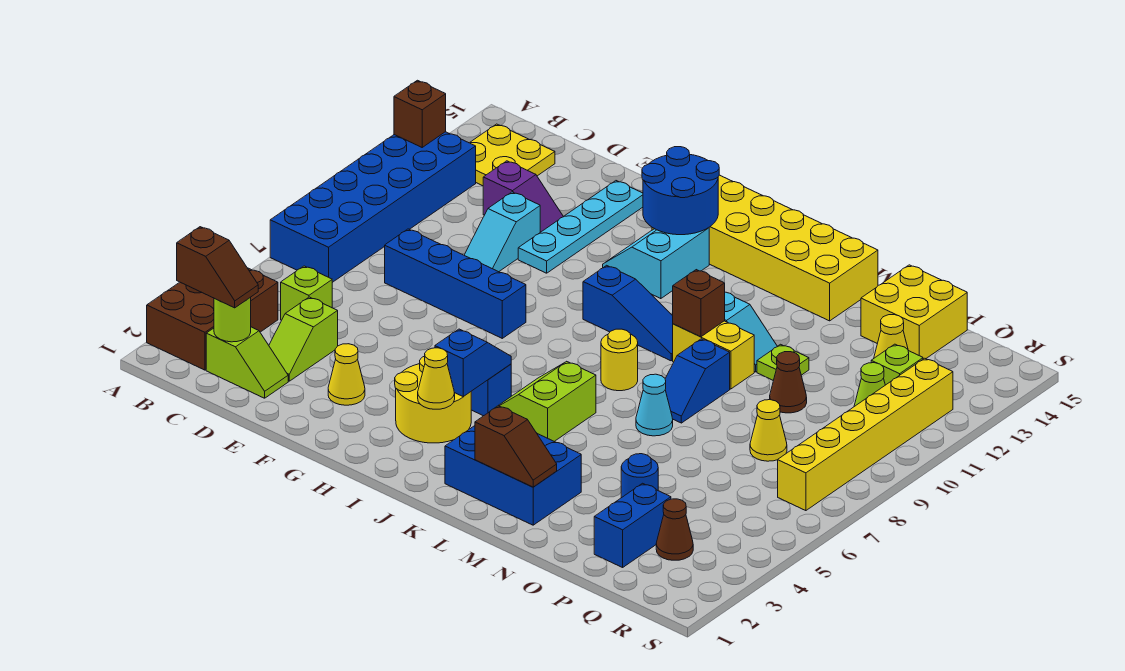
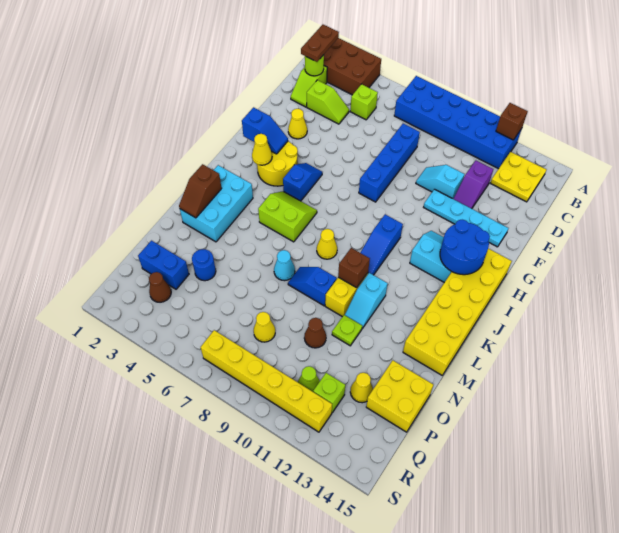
brown 1x2 slope [177,227,258,308] -> brown 1x2 plate [301,25,339,62]
lime 1x2 slope [269,297,338,381] -> lime 1x2 slope turned to [307,80,349,124]
blue 1x2 slope [435,329,511,397] -> blue 1x2 slope moved to [242,107,288,154]
blue 2x3 brick [445,426,581,525] -> cyan 2x3 brick [180,165,253,242]
yellow 1x1 round brick [601,329,638,391] -> yellow 1x1 cone [317,229,337,259]

